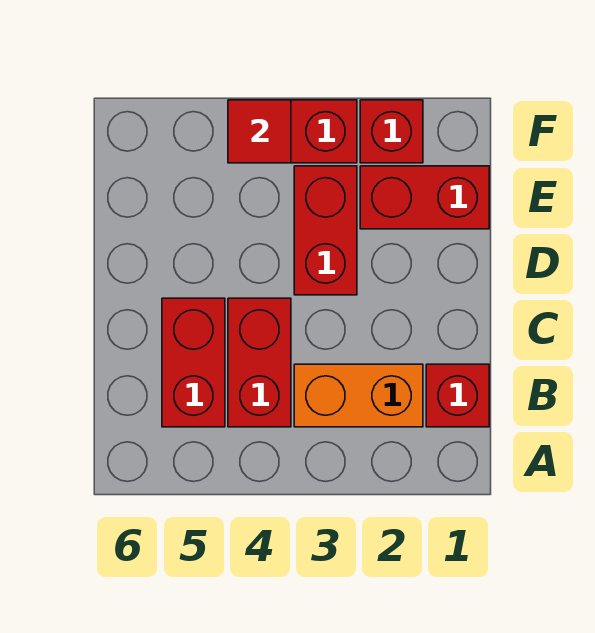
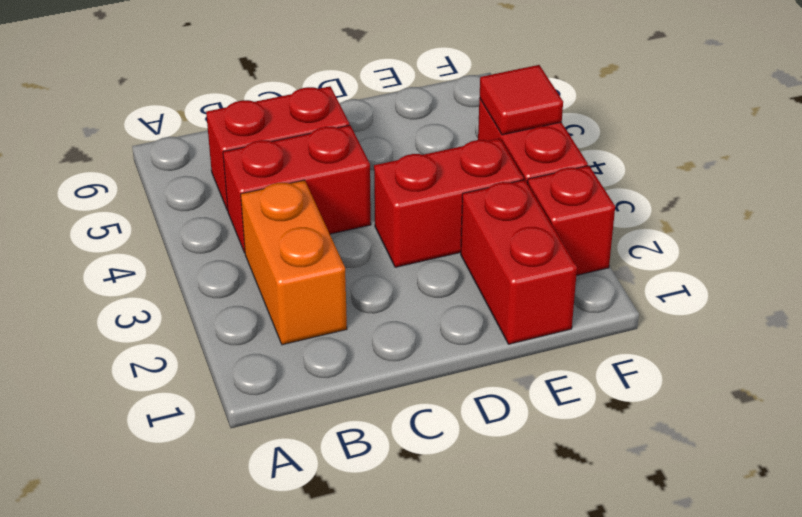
red 1x1 brick [426,364,489,427] -> none

